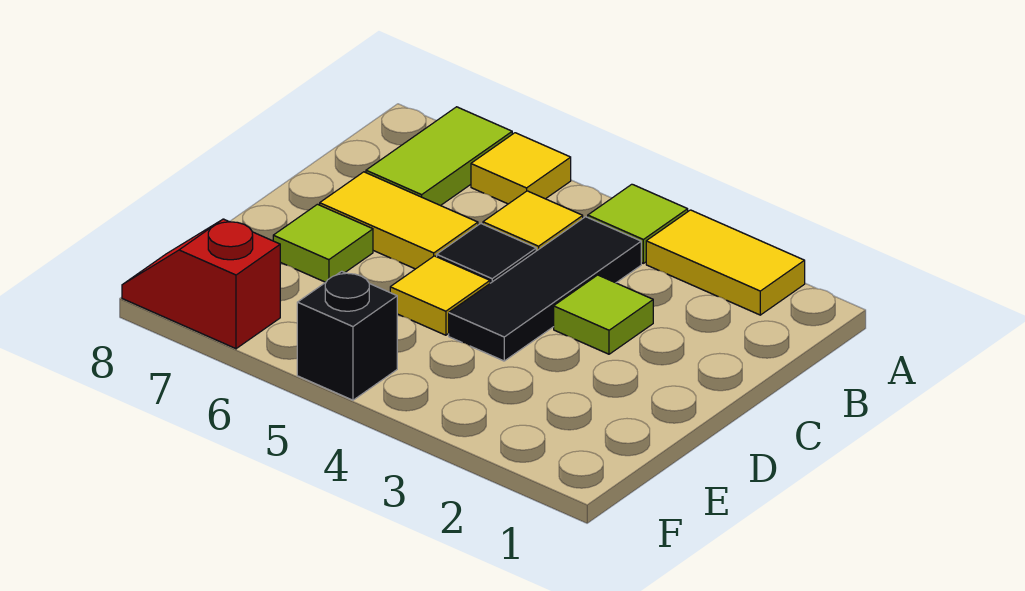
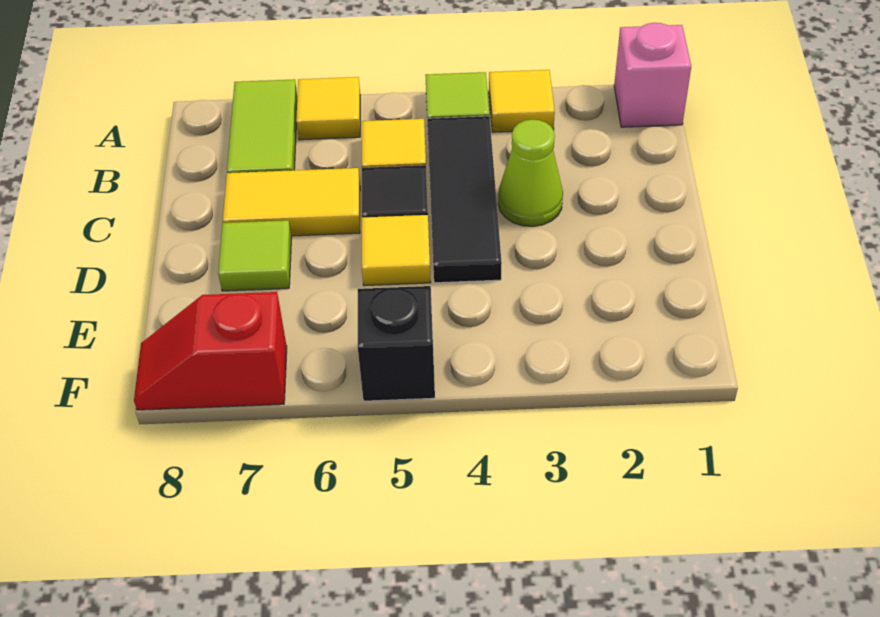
none -> pink 1x1 brick [614,23,691,127]
yellow 1x2 tile [646,210,805,315] -> yellow 1x1 tile [489,70,555,132]
lime 1x1 tile [554,275,653,354] -> lime 1x1 cone [498,120,563,226]

